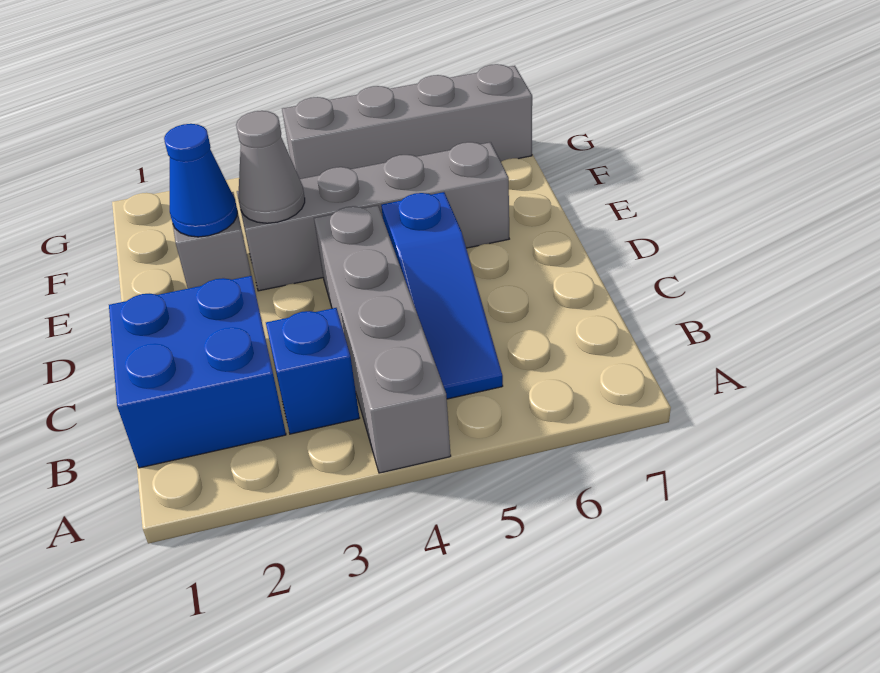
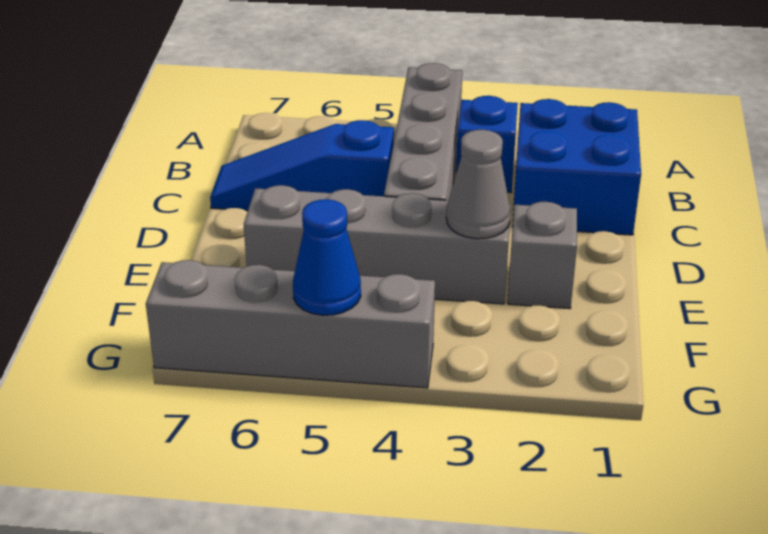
blue 1x3 slope [381,192,503,399] -> blue 1x3 slope turned to [210,120,394,211]
blue 1x1 cone [164,124,237,237] -> blue 1x1 cone moved to [293,199,361,315]

